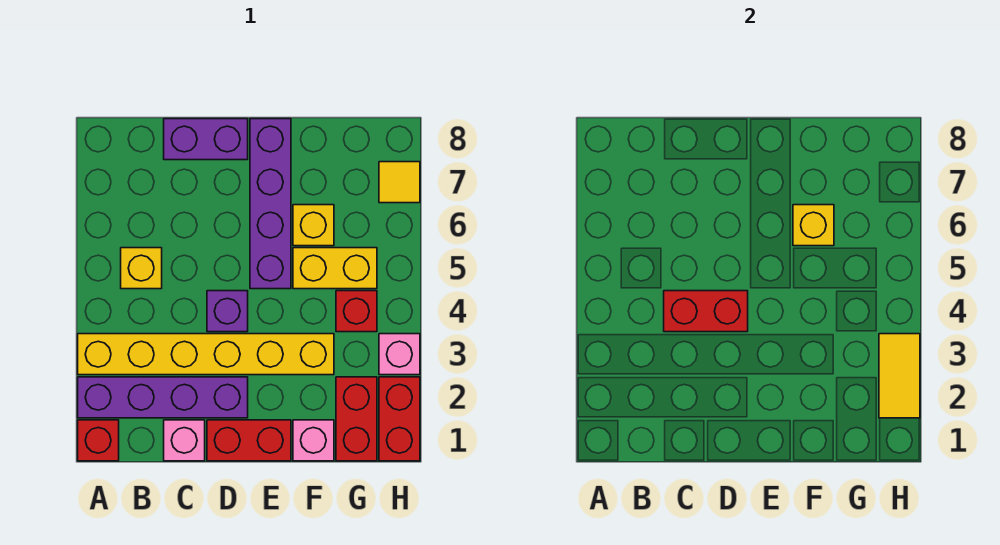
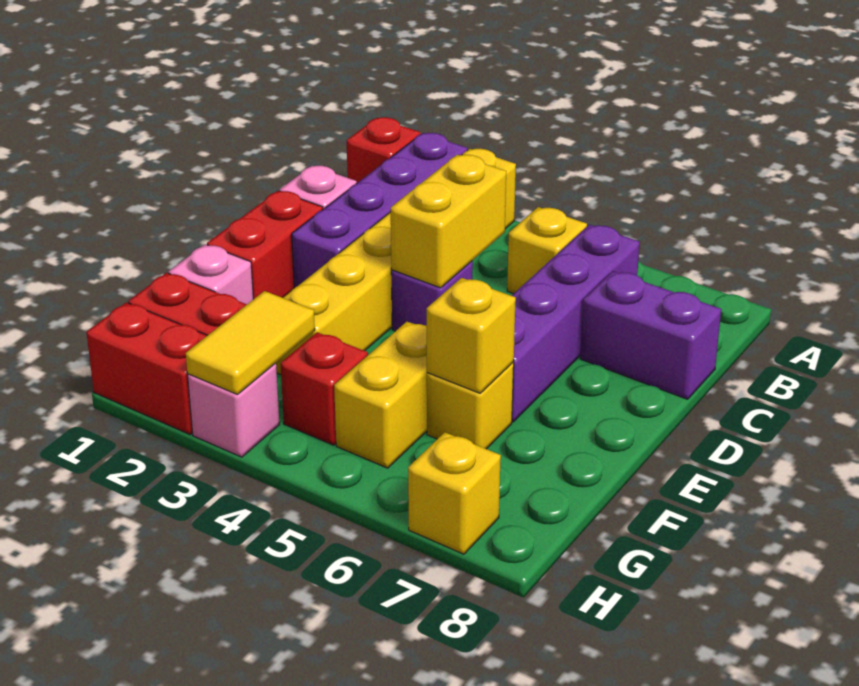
red 1x2 brick [664,291,748,332] -> yellow 1x2 brick [391,155,506,288]
purple 1x2 brick [164,119,248,160] -> purple 1x2 brick turned to [580,271,721,399]
purple 1x4 brick [250,119,291,289] -> purple 1x4 brick turned to [511,225,640,422]
yellow 1x2 tile [879,334,920,418] -> yellow 1x2 tile turned to [186,291,315,394]
yellow 1x1 tile [379,162,420,203] -> yellow 1x1 brick [408,432,501,554]

